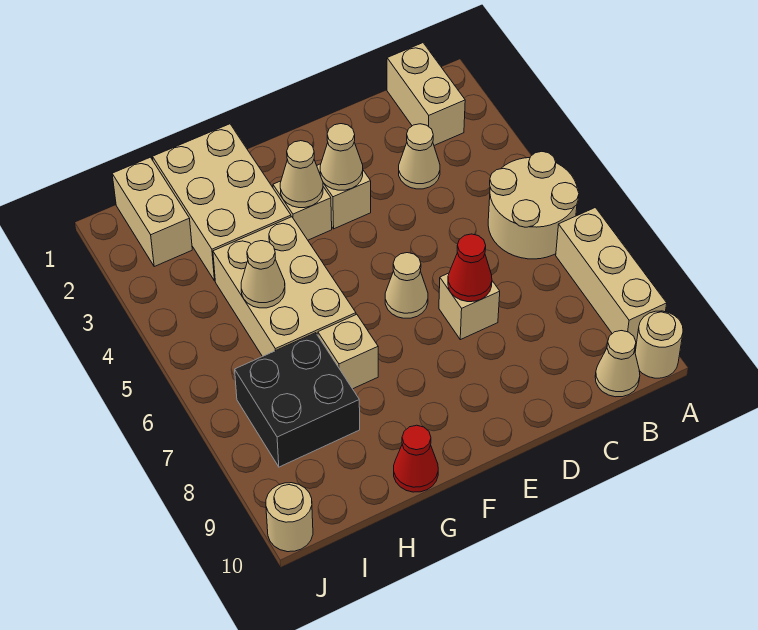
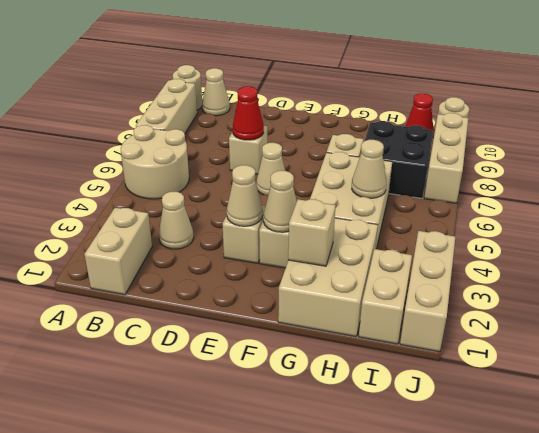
none -> tan 1x1 brick [288,199,336,266]
red 1x1 cone [394,425,438,492] -> red 1x1 cone moved to [405,94,434,138]
none -> tan 1x3 brick [400,231,455,352]
none -> tan 1x3 brick [424,113,468,203]

